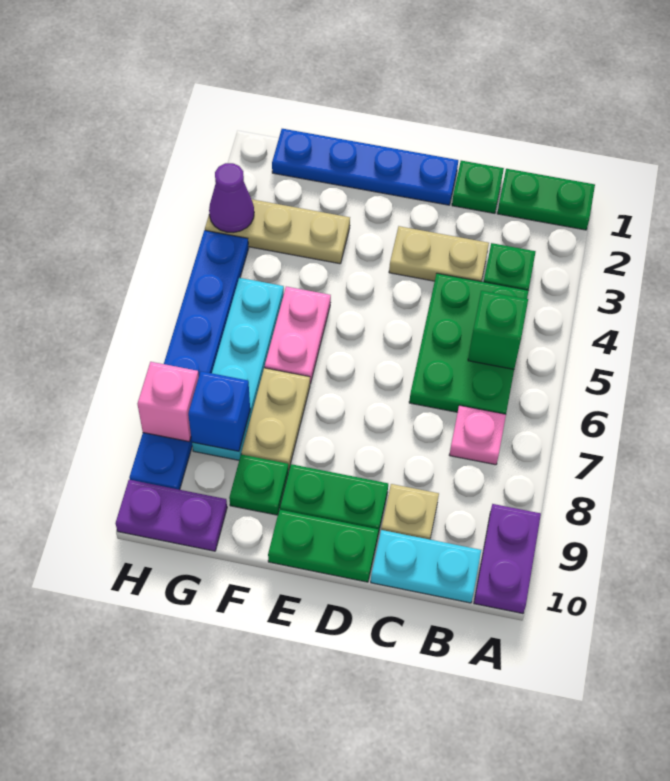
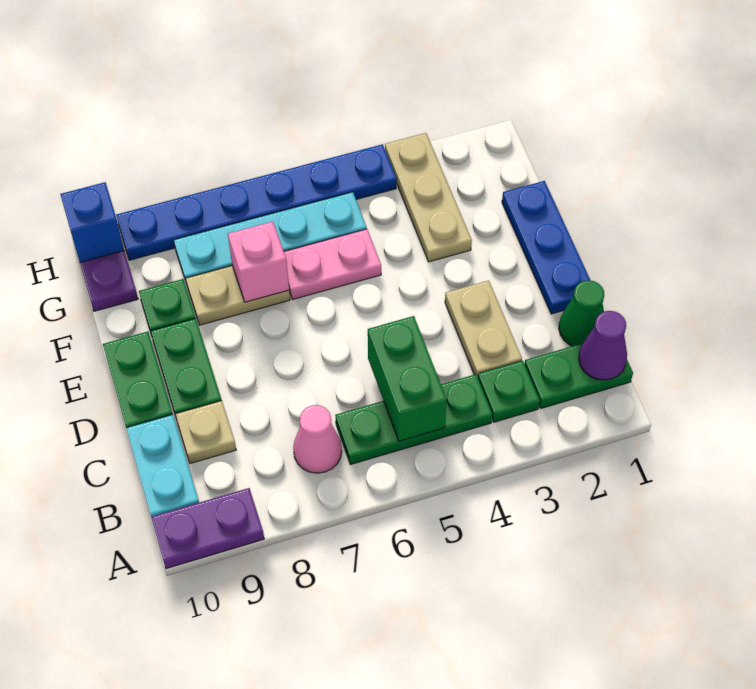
green 1x2 plate [497,169,595,230] -> green 1x2 plate turned to [525,343,633,408]
green 2x3 plate [409,273,529,414] -> green 1x3 plate [336,374,492,464]
green 1x1 brick [468,291,528,369] -> green 1x2 brick [368,316,447,441]
pink 1x1 plate [450,405,506,465] -> pink 1x1 cone [293,405,342,473]
green 1x1 plate [452,161,504,213] -> green 1x1 cone [559,280,604,346]
blue 1x4 plate [272,129,458,205] -> blue 1x3 plate [502,181,590,314]
blue 1x1 brick [188,371,250,451] -> blue 1x1 brick moved to [60,182,124,262]
purple 1x1 cone [209,163,254,233] -> purple 1x1 cone moved to [579,311,627,380]
pink 1x1 brick [138,362,199,442] -> pink 1x1 brick moved to [228,221,289,302]

